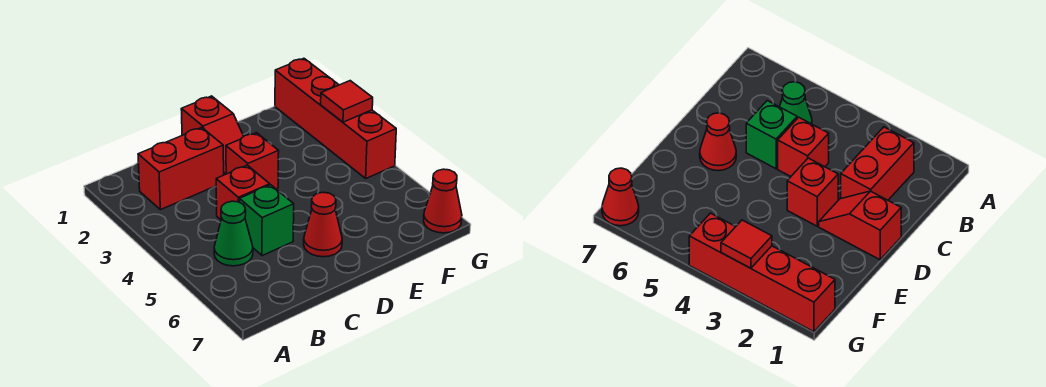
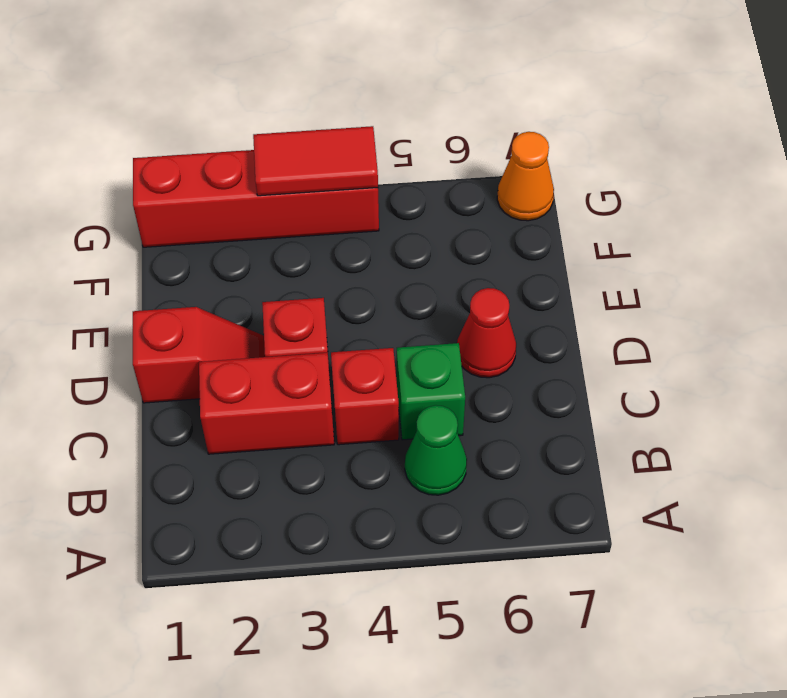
red 1x2 brick [138,127,224,210] -> red 1x2 brick turned to [199,353,334,454]
red 1x1 tile [321,81,373,122] -> red 1x2 tile [253,126,378,196]
red 1x1 cone [424,169,462,233] -> orange 1x1 cone [497,132,554,221]

